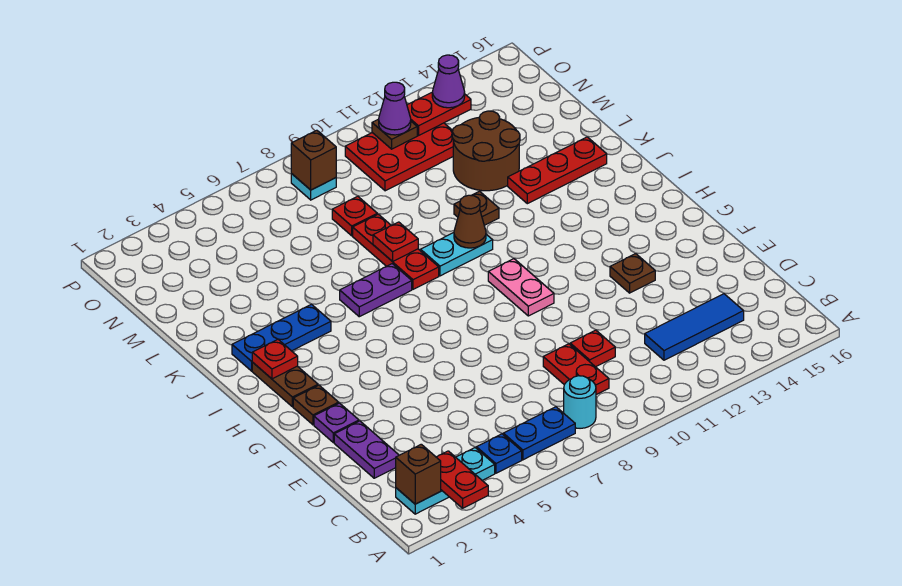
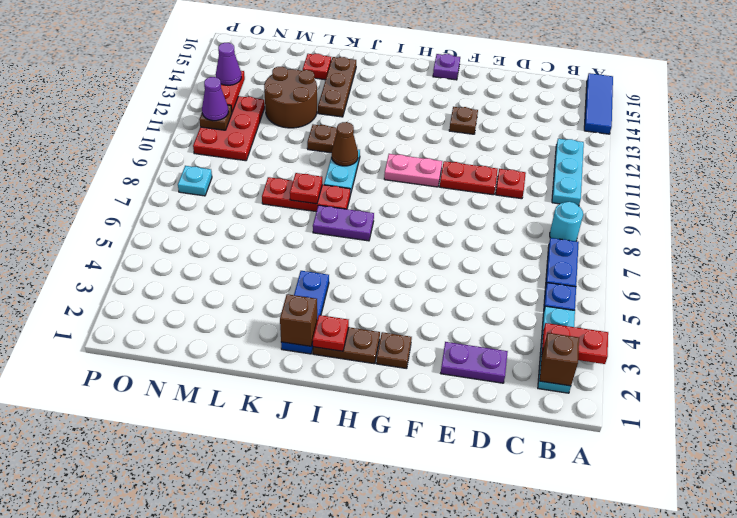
none -> cyan 1x3 plate [552,139,584,206]
red 1x2 plate [543,344,609,395] -> red 1x2 plate moved to [440,161,498,195]
blue 1x3 tile [645,294,744,360] -> blue 1x3 tile moved to [584,73,613,134]
purple 1x1 plate [314,403,359,443] -> purple 1x1 plate moved to [433,54,460,80]
purple 1x2 plate [340,264,412,317] -> purple 1x2 plate turned to [313,205,374,241]
red 1x3 plate [508,137,607,204] -> brown 1x3 plate [318,57,356,117]
red 1x1 plate [332,196,377,236] -> red 1x1 plate moved to [303,54,331,80]
brown 1x1 brick [291,130,336,190] -> brown 1x1 brick moved to [280,294,317,346]

